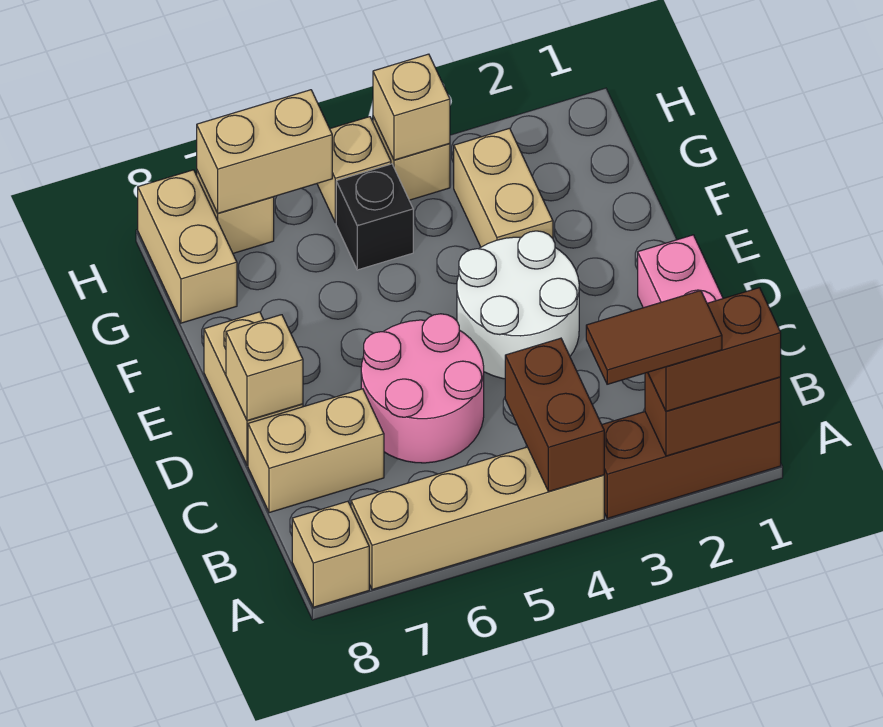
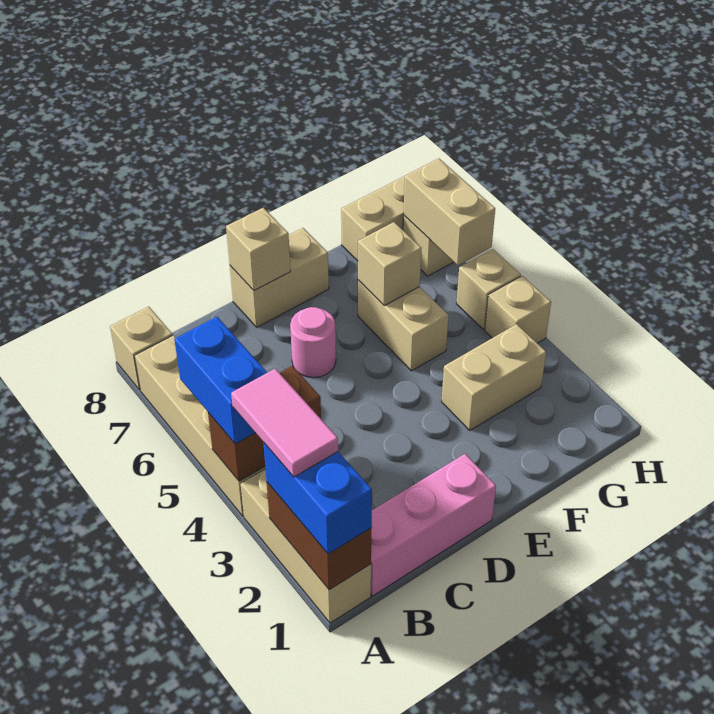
brown 1x3 brick [602,412,781,518] -> tan 1x3 brick [241,469,371,623]
brown 1x2 brick [648,288,781,411] -> blue 1x2 brick [263,443,372,554]
brown 1x2 tile [586,290,722,384] -> pink 1x2 tile [231,369,338,477]
none -> blue 1x2 brick [174,317,267,444]
pink 2x2 round brick [361,314,484,463] -> pink 1x1 round brick [290,307,336,378]
tan 1x2 brick [248,389,384,513] -> tan 1x2 brick moved to [358,280,449,371]
white 2x2 round brick [457,231,579,379] -> none
black 1x1 brick [336,164,413,270] -> none
tan 1x1 brick [373,54,450,160] -> tan 1x1 brick moved to [358,222,422,306]

